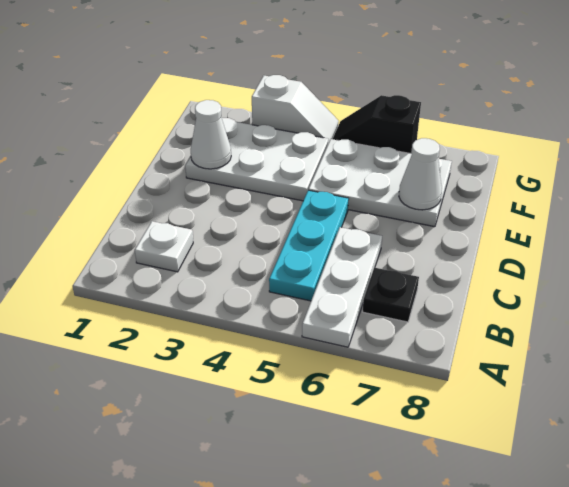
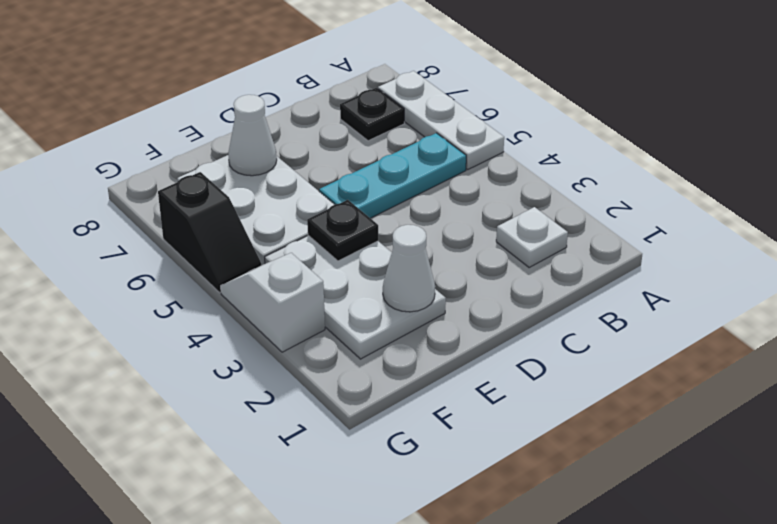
white 1x3 plate [302,227,382,347] -> white 1x3 plate turned to [378,71,504,169]
none -> black 1x1 plate [307,200,378,261]

